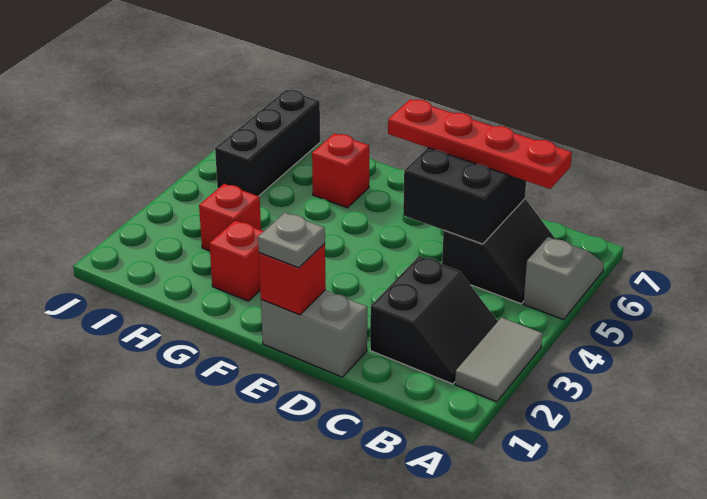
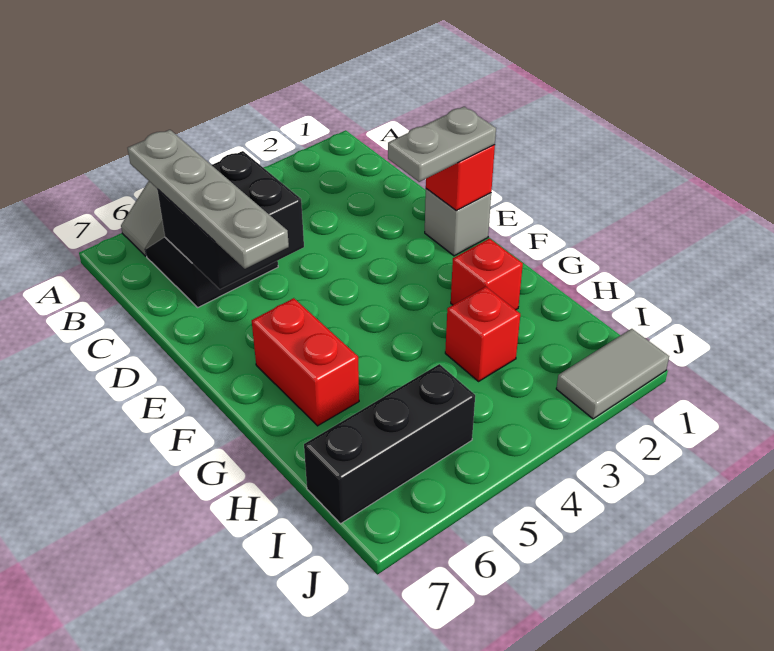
grey 1x2 tile [455,318,542,402] -> grey 1x2 tile moved to [556,329,669,419]
black 2x2 slope [370,256,498,384] -> none
red 1x4 plate [388,99,572,189] -> grey 1x4 plate [128,130,289,269]
grey 1x2 brick [261,290,367,377] -> grey 1x1 brick [425,189,491,256]
grey 1x1 plate [258,213,325,268] -> grey 1x2 plate [388,107,496,182]
red 1x1 brick [312,133,369,208] -> red 1x2 brick [252,298,359,426]

